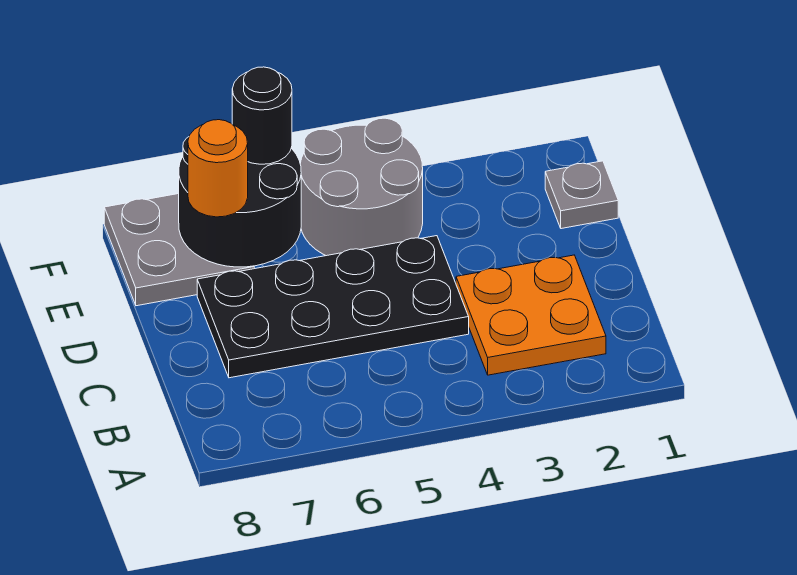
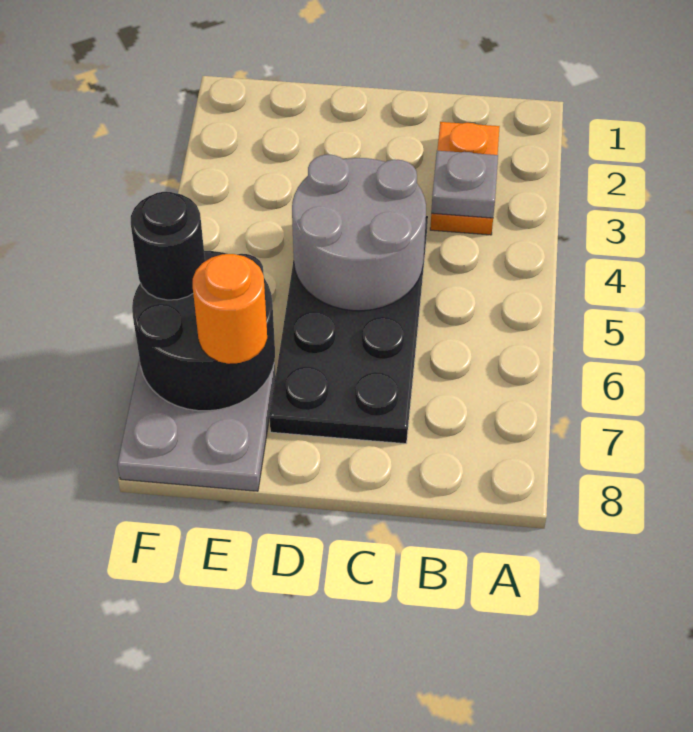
orange 2x2 plate [456,255,606,375] -> orange 1x2 plate [430,122,500,235]
grey 1x1 plate [545,161,618,229] -> grey 1x1 plate moved to [431,151,498,218]
grey 2x2 round brick [300,118,423,256] -> grey 2x2 round brick moved to [292,154,426,311]

